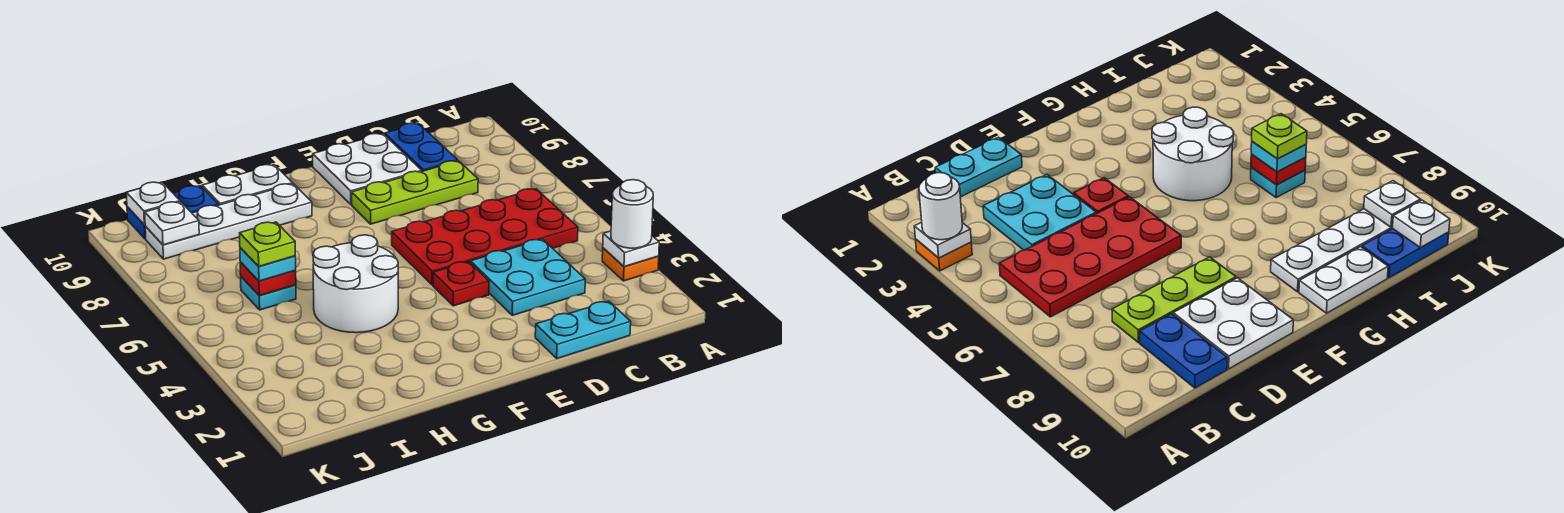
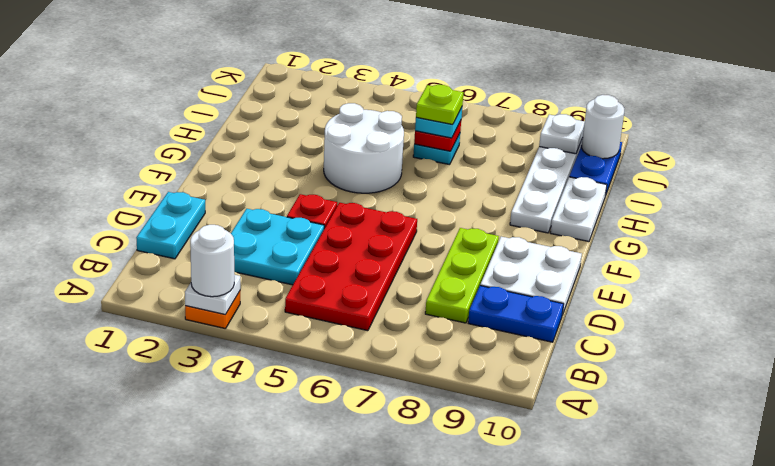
white 1x1 plate [126,182,180,225] -> white 1x1 round brick [582,95,624,159]

